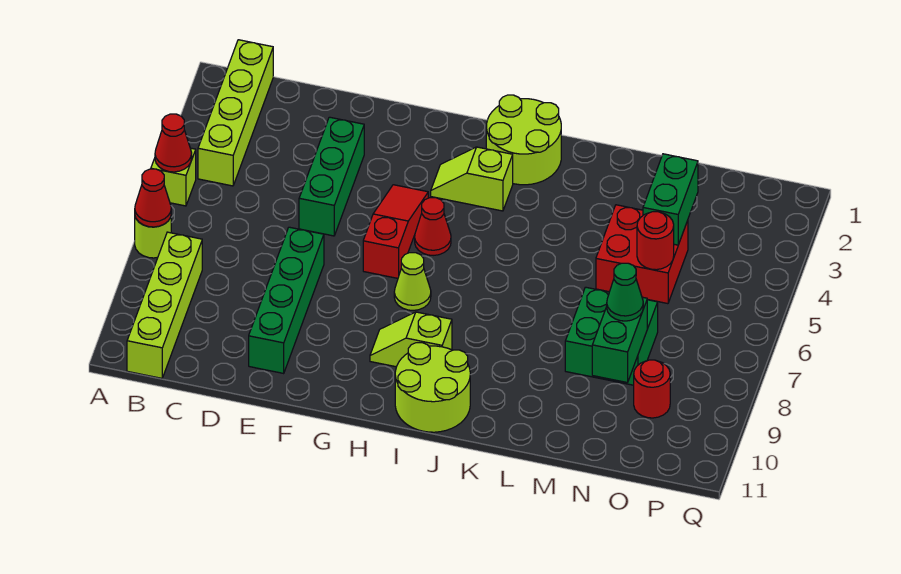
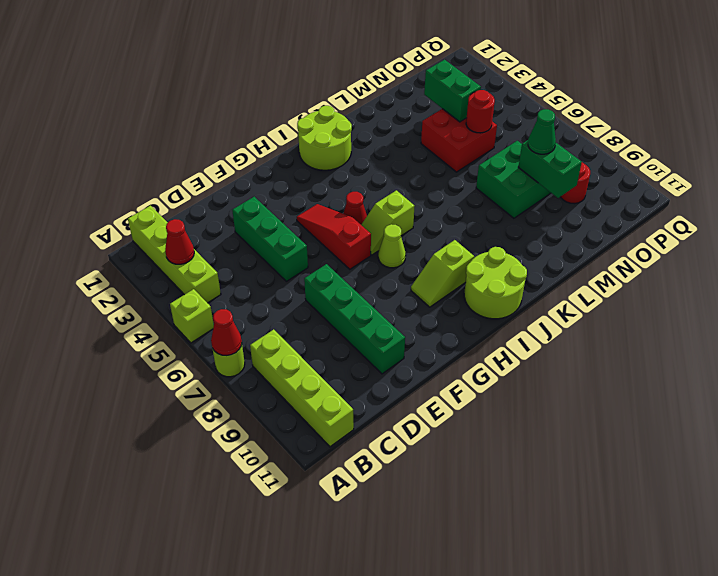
red 1x1 cone [155,114,192,172] -> red 1x1 cone moved to [165,219,194,264]
lime 1x2 slope [431,147,513,211] -> lime 1x2 slope moved to [361,190,415,255]

